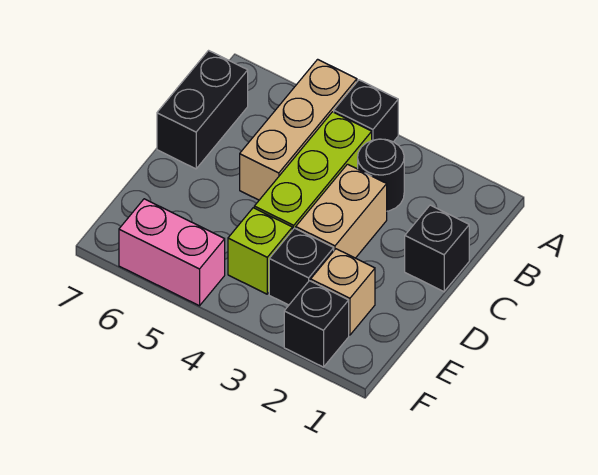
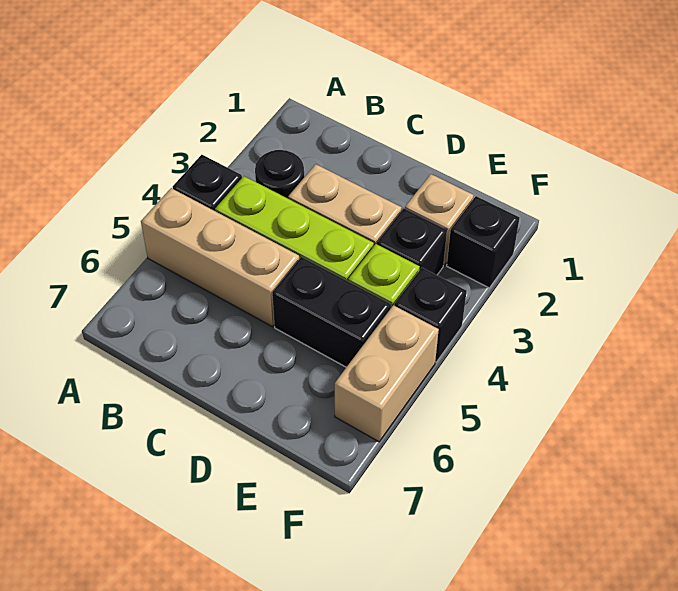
black 1x2 brick [157,51,248,169] -> black 1x2 brick moved to [272,257,391,367]
black 1x1 brick [405,205,469,292] -> black 1x1 brick moved to [395,268,467,362]
pink 1x2 brick [119,199,225,306] -> tan 1x2 brick [335,305,439,442]

